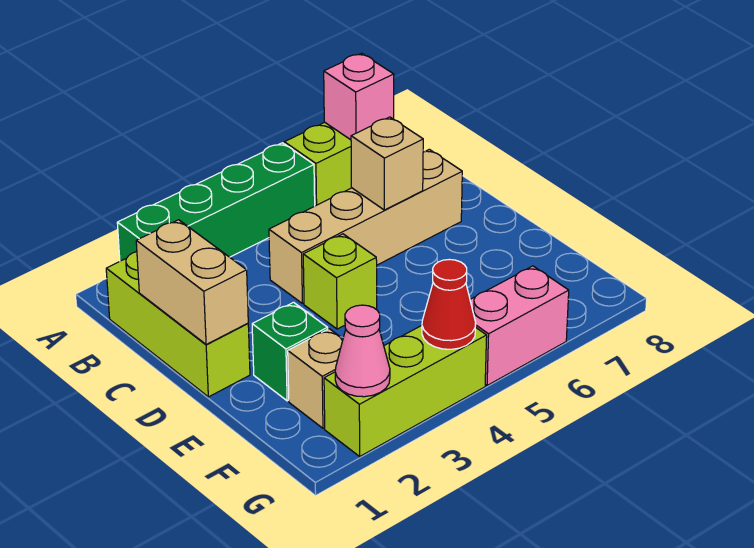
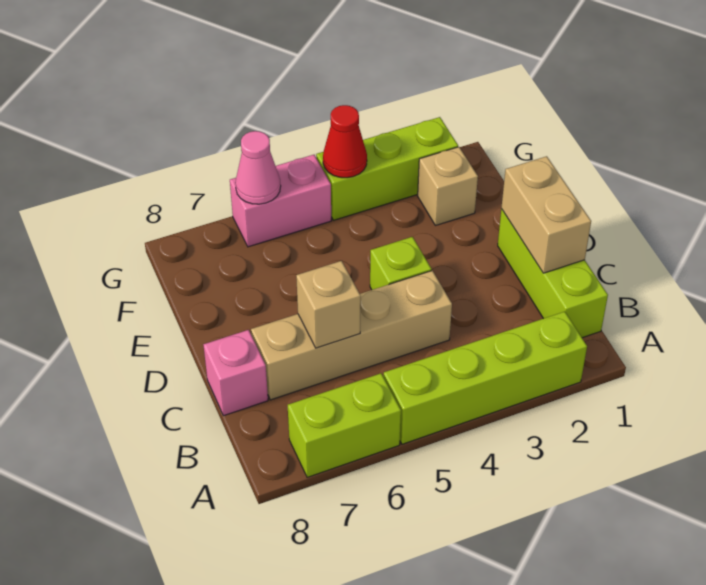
green 1x4 brick [117,143,315,261] -> lime 1x4 brick [383,312,587,444]
pink 1x1 brick [324,53,394,140] -> pink 1x1 brick moved to [203,330,268,416]
green 1x1 brick [252,302,328,401] -> none
pink 1x1 cone [335,305,390,397] -> pink 1x1 cone moved to [235,131,281,204]

